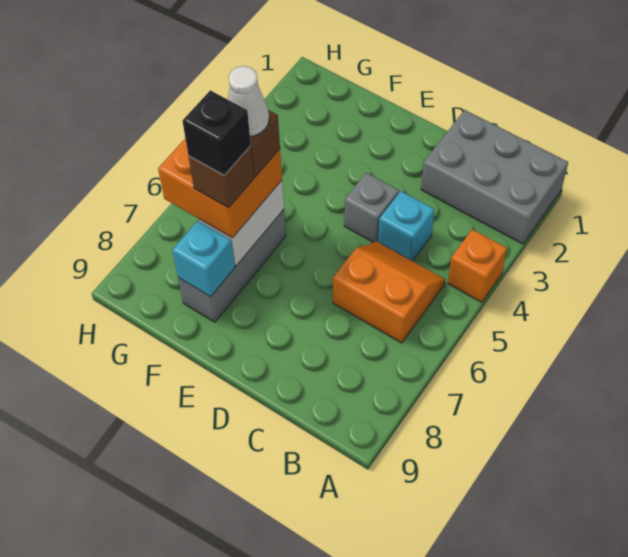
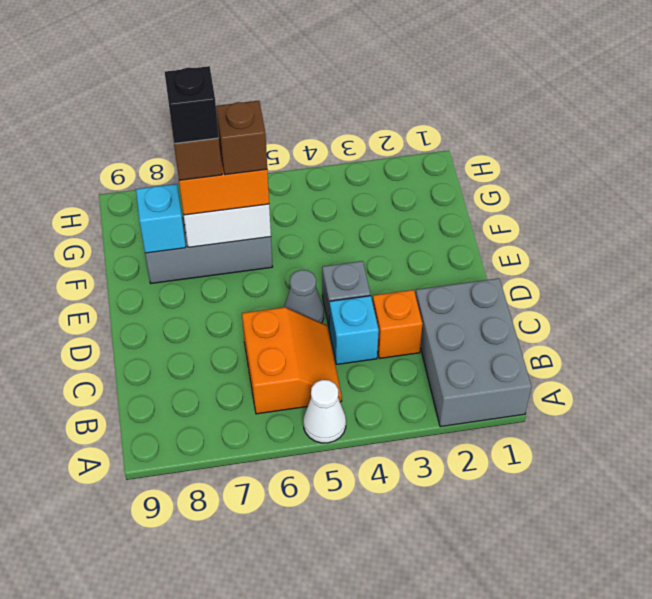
orange 1x1 brick [448,229,507,302] -> orange 1x1 brick moved to [373,290,422,359]
none -> grey 1x1 cone [284,270,324,323]
white 1x1 cone [228,66,269,136] -> white 1x1 cone moved to [303,380,346,443]

